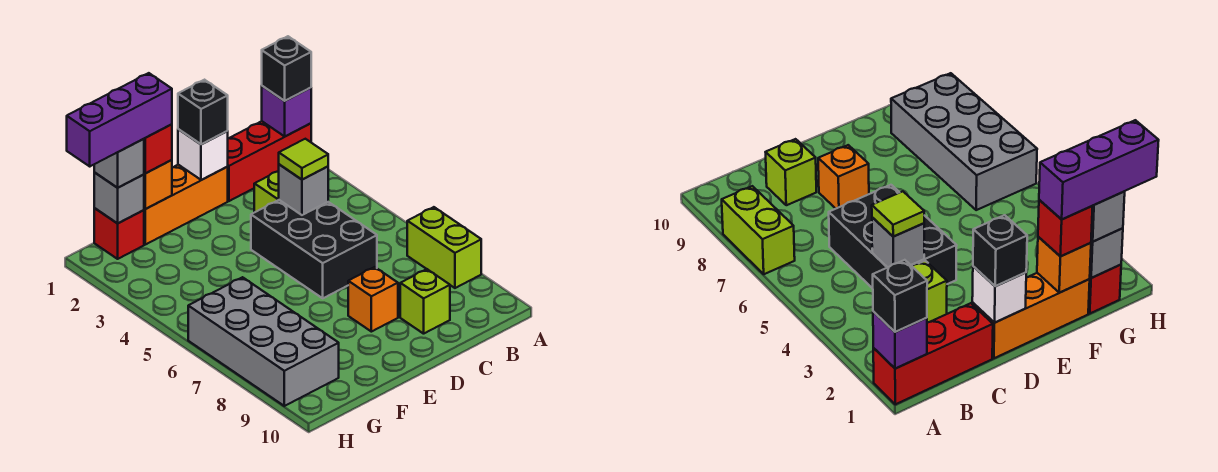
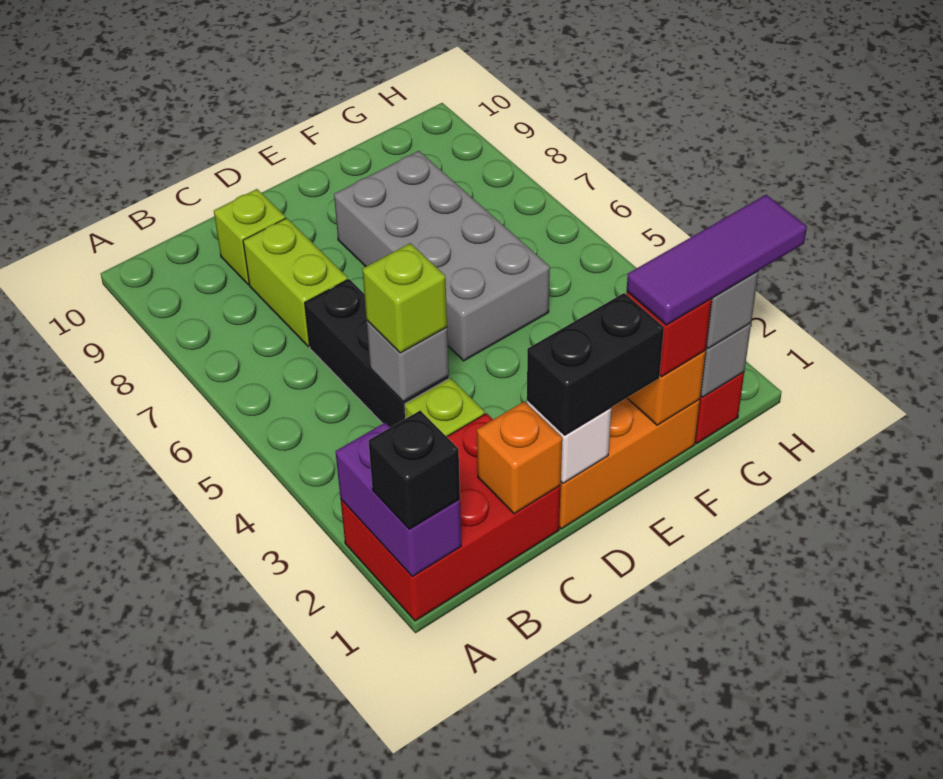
red 1x3 brick [227,121,311,201] -> red 2x3 brick [341,413,561,621]
purple 1x1 brick [262,86,311,136] -> purple 1x2 brick [335,423,461,576]
lime 1x2 brick [407,207,481,288] -> lime 1x2 brick moved to [243,218,348,347]
black 2x3 brick [251,200,377,298] -> black 1x3 brick [305,279,449,427]
lime 1x1 tile [279,139,328,180] -> lime 1x1 brick [362,243,447,353]
black 1x1 brick [178,80,228,144] -> black 1x2 brick [527,293,664,435]
orange 1x1 brick [348,267,398,332] -> orange 1x1 brick moved to [477,401,562,514]
purple 1x3 brick [67,73,172,166] -> purple 1x3 tile [627,195,807,325]
grey 2x4 brick [188,277,339,406] -> grey 2x4 brick moved to [334,151,550,361]

